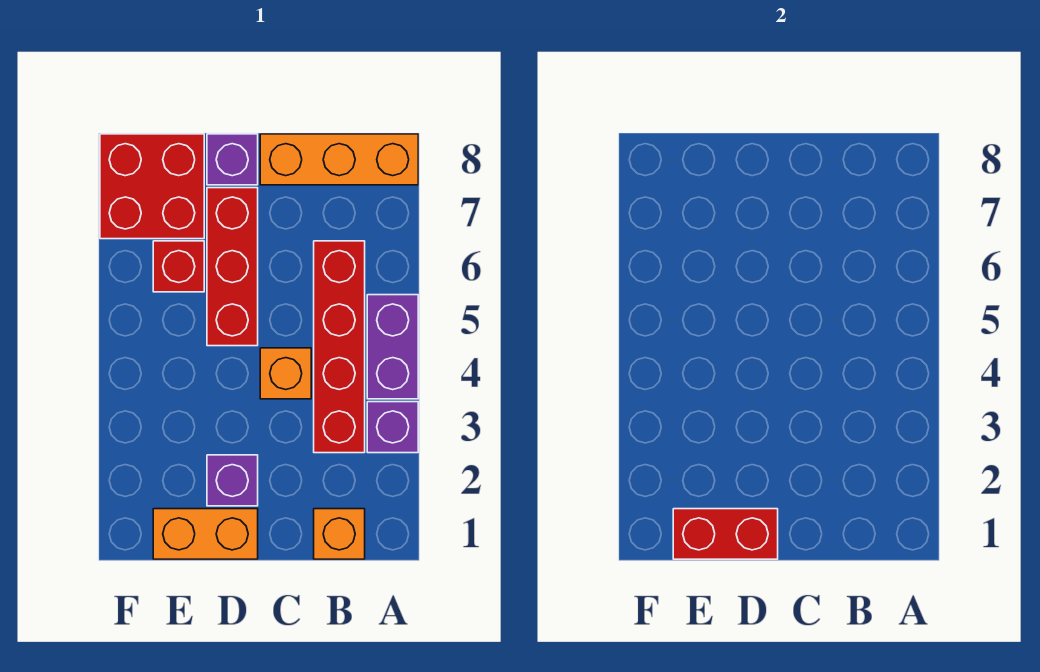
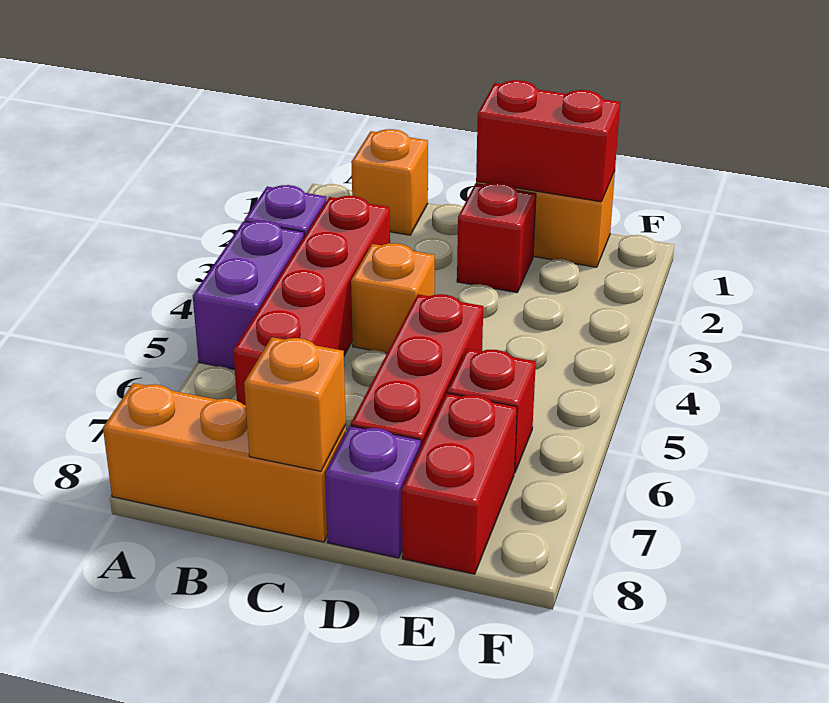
none -> orange 1x1 brick [244,337,346,471]
purple 1x1 brick [207,455,258,506] -> red 1x1 brick [457,182,536,293]
red 2x2 brick [100,134,204,239] -> red 1x2 brick [402,393,517,574]

